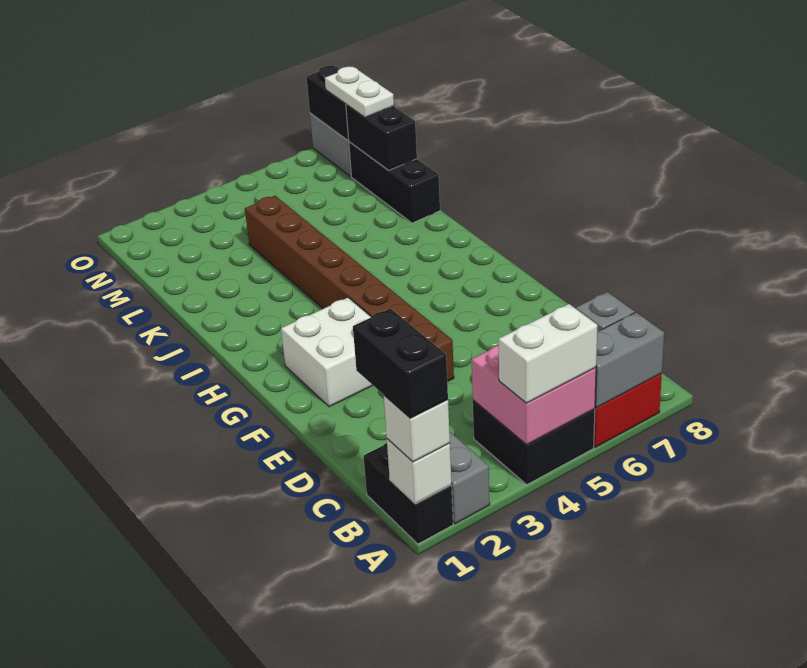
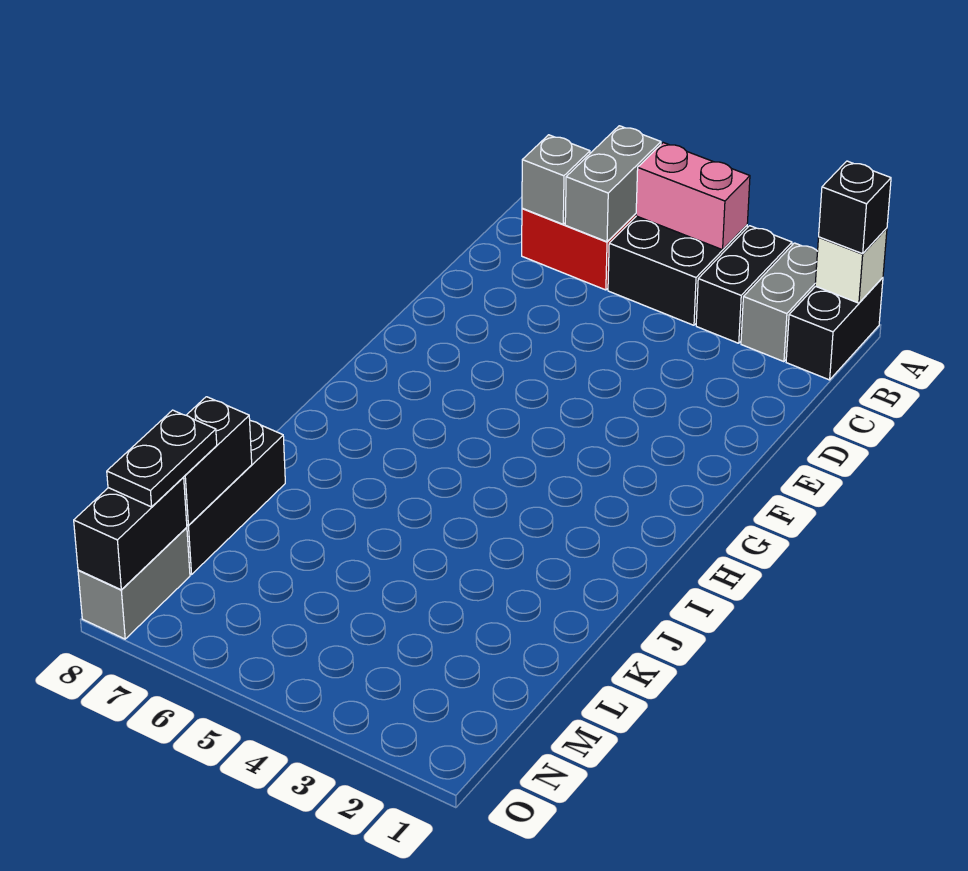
white 1x1 brick [384,395,450,462] -> black 1x1 brick [819,161,891,254]
black 1x2 brick [353,309,448,418] -> black 1x2 brick moved to [696,226,792,343]
pink 2x2 brick [472,346,596,445] -> pink 1x2 brick [636,143,750,250]
white 1x2 brick [499,304,597,403] -> none
grey 1x2 brick [595,312,664,407] -> grey 1x2 brick turned to [565,126,661,242]
brown 1x8 brick [245,196,454,382] -> none
white 2x2 brick [281,298,373,407] -> none
white 1x2 plate [325,67,394,118] -> black 1x2 plate [107,410,217,507]

